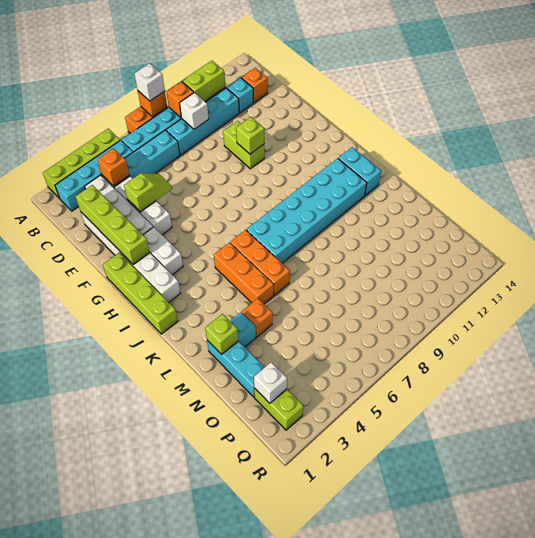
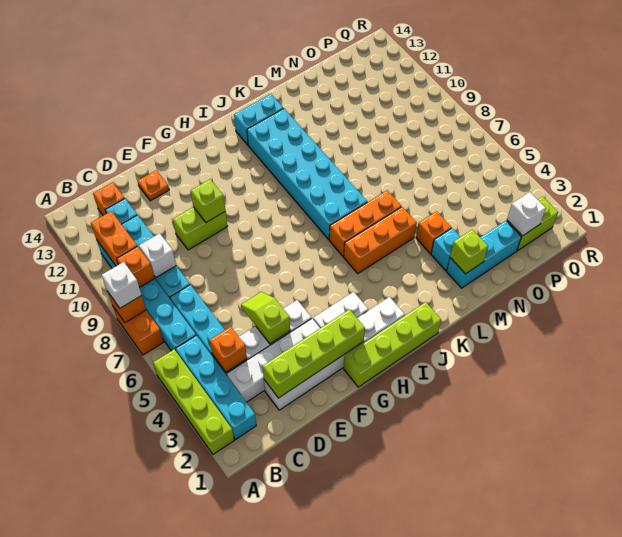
lime 1x2 brick [182,61,225,101] -> orange 1x2 brick [91,211,137,266]
none -> orange 1x1 plate [138,170,169,201]

